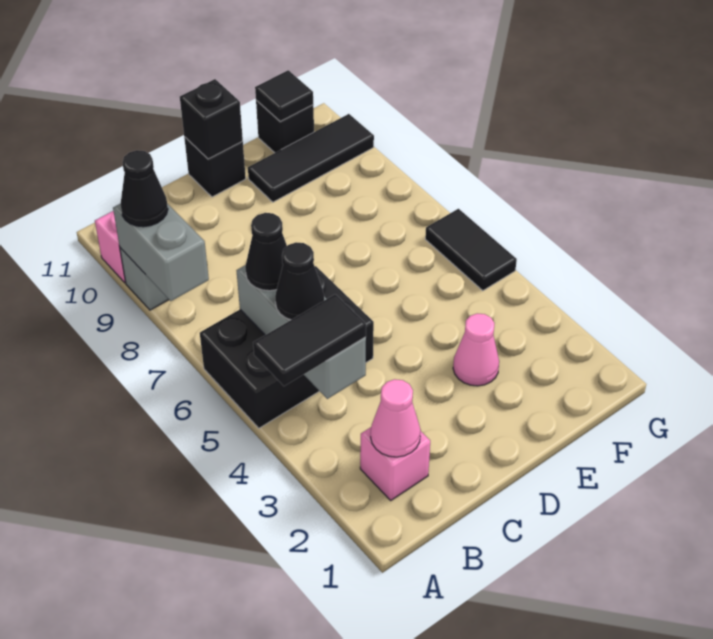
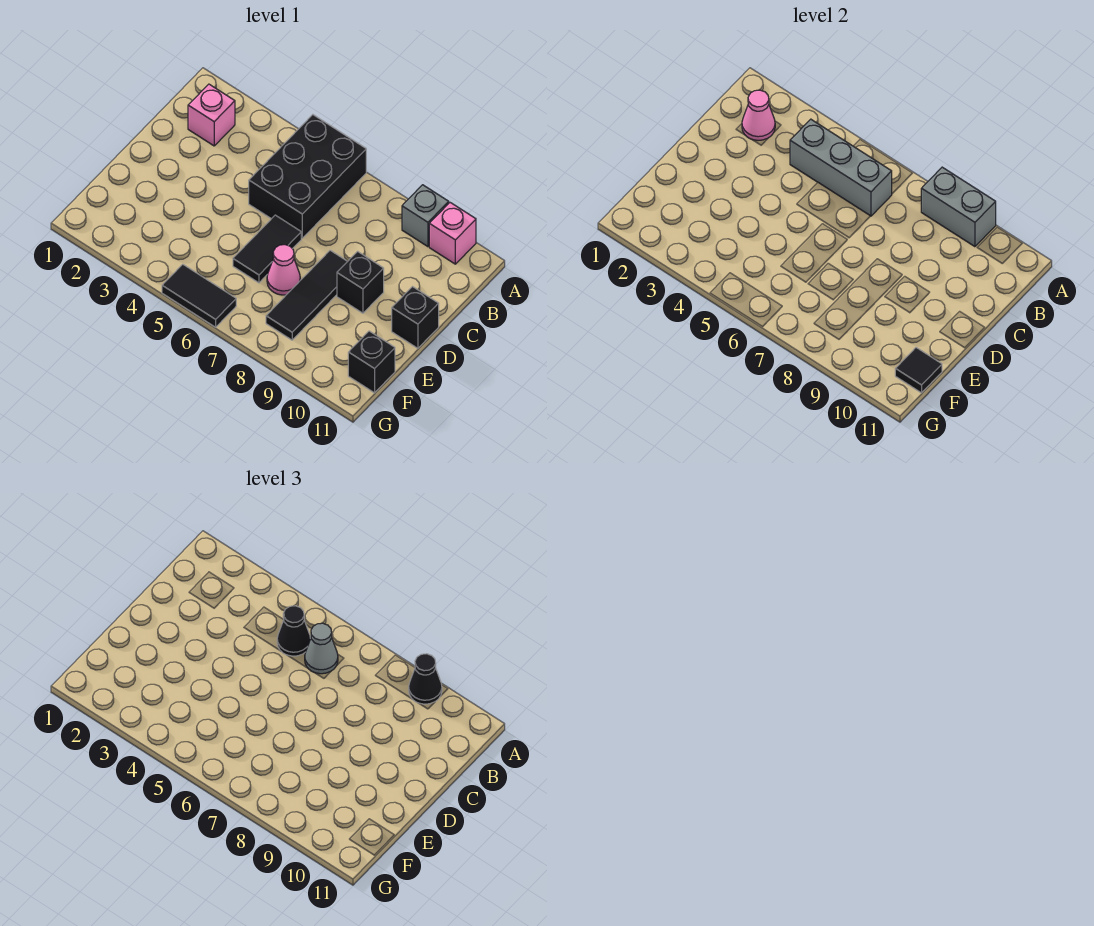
black 1x2 tile [253,294,366,386] -> black 1x2 tile moved to [233,215,301,283]
black 1x1 cone [245,213,287,291] -> grey 1x1 cone [305,623,338,674]
black 1x1 brick [180,79,243,159] -> black 1x1 brick moved to [337,251,384,313]
pink 1x1 cone [453,313,499,386] -> pink 1x1 cone moved to [267,245,300,295]
black 1x3 tile [248,114,374,202] -> black 1x3 tile moved to [266,250,348,340]

